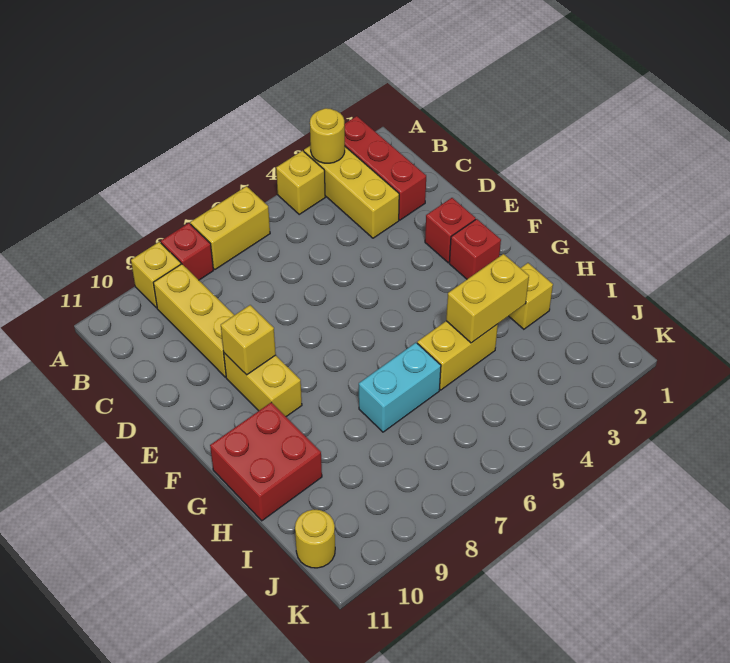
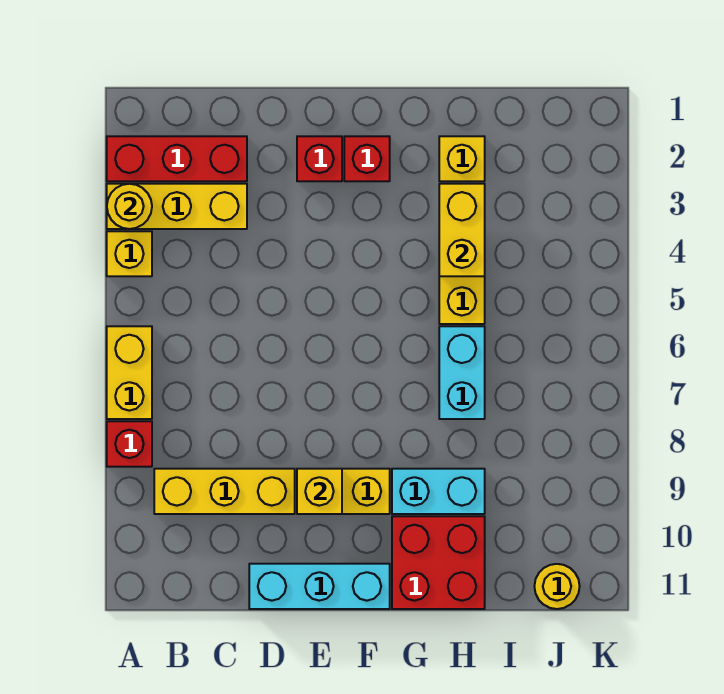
yellow 1x1 brick [131,242,181,308] -> none
none -> cyan 1x3 brick [249,564,390,609]
none -> cyan 1x2 brick [392,469,485,514]

